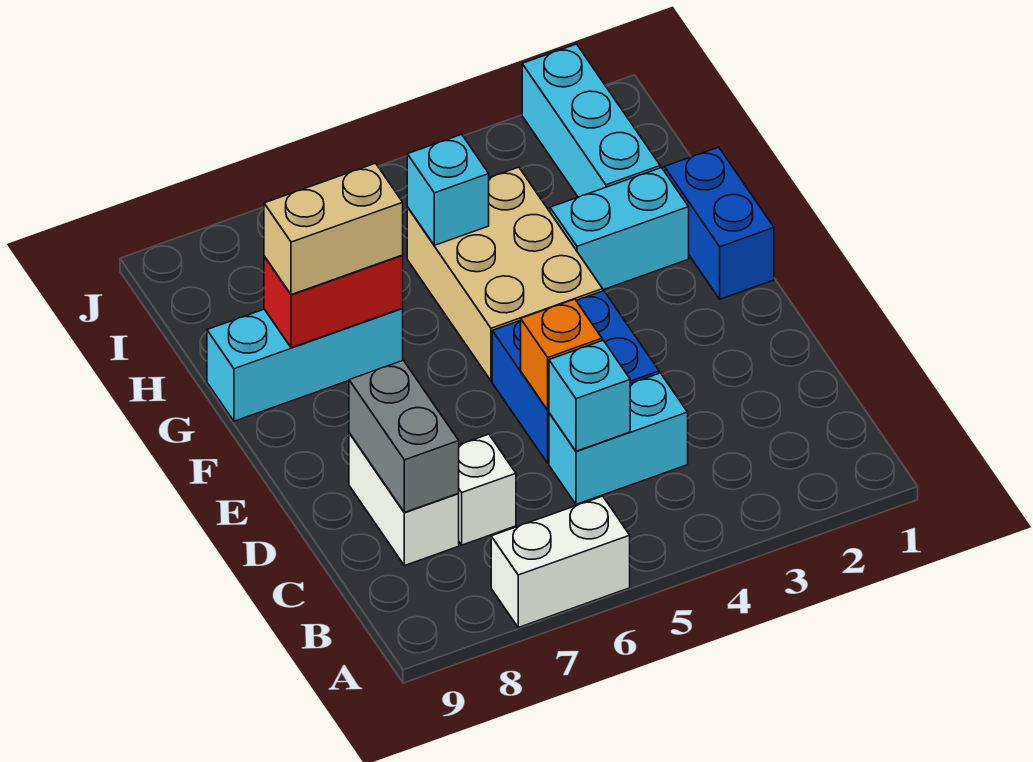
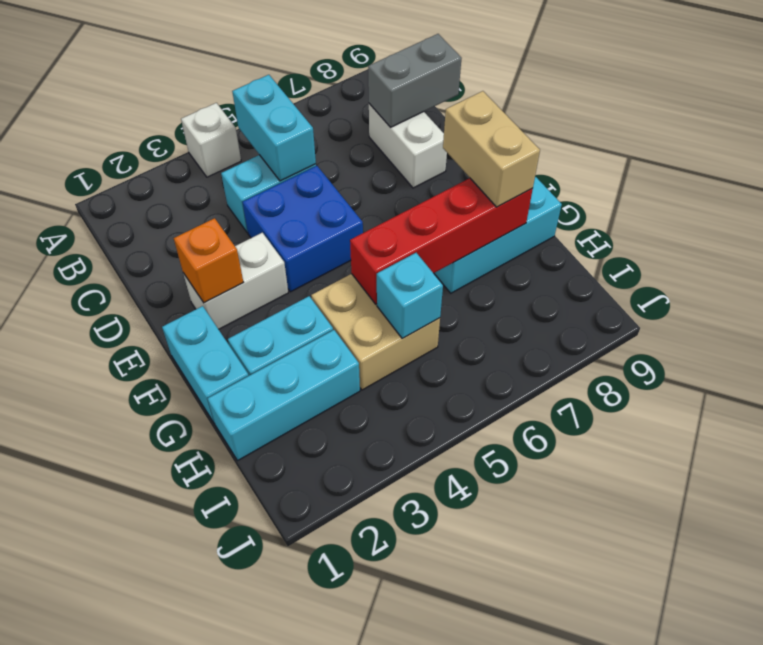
white 1x2 brick [491,496,630,627] -> white 1x2 brick moved to [183,233,288,329]
cyan 1x1 brick [549,341,630,451] -> cyan 1x2 brick [232,75,316,181]
white 1x1 brick [459,434,516,545] -> white 1x1 brick moved to [181,103,241,177]
grey 1x2 brick [349,360,459,512] -> grey 1x2 brick turned to [368,34,462,127]
orange 1x1 brick [520,299,602,410] -> orange 1x1 brick moved to [174,218,243,303]
blue 1x2 brick [664,147,774,299] -> cyan 1x2 brick [162,306,249,424]
tan 2x3 brick [407,167,603,381] -> tan 2x2 brick [311,274,440,390]
red 1x2 brick [264,255,403,348] -> red 1x4 brick [350,178,533,304]
tan 1x2 brick [264,163,403,295] -> tan 1x2 brick turned to [443,91,540,207]
cyan 1x3 brick [522,44,660,197] -> cyan 1x3 brick turned to [208,330,360,461]

